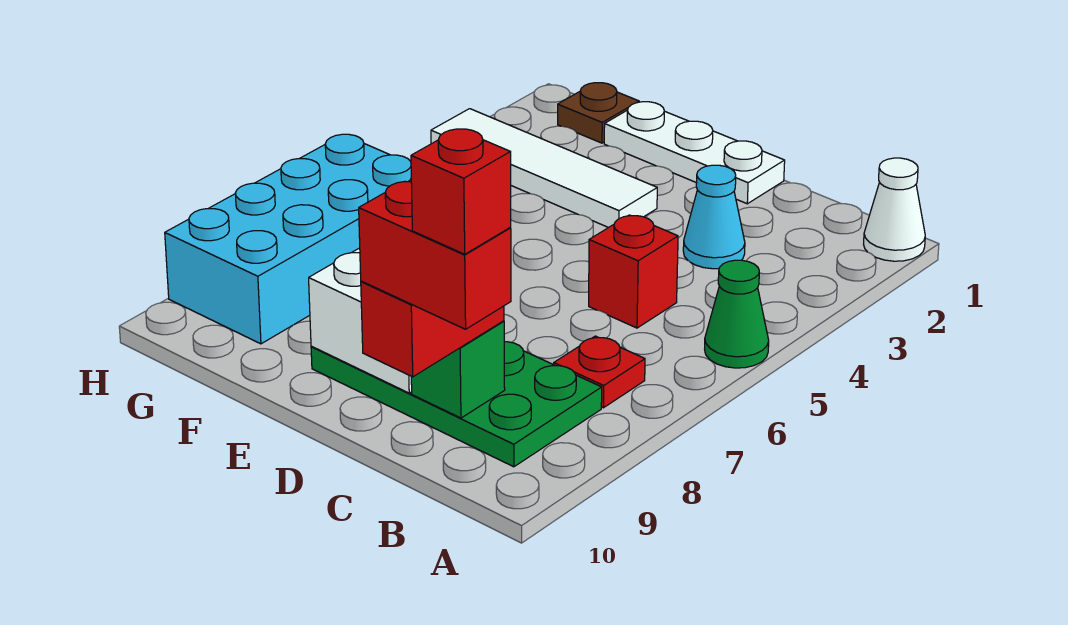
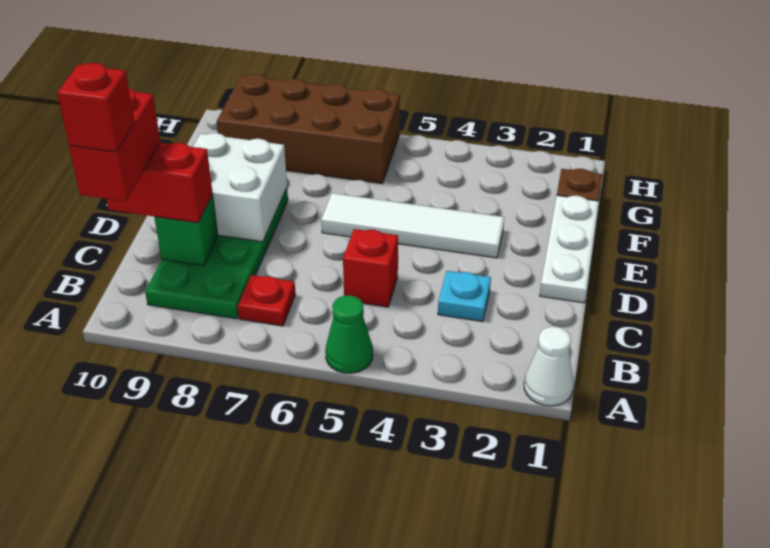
cyan 1x1 cone [683,165,745,269] -> cyan 1x1 plate [438,271,491,322]
white 1x4 tile [431,109,657,228] -> white 1x4 tile turned to [321,193,504,258]
cyan 2x4 brick [165,134,411,344] -> brown 2x4 brick [217,74,400,184]

